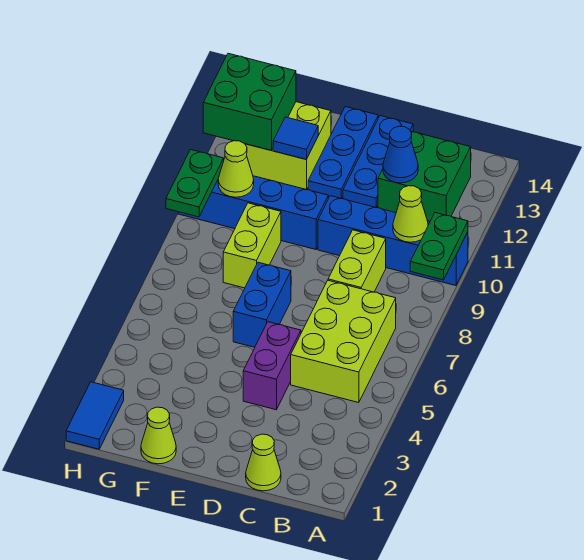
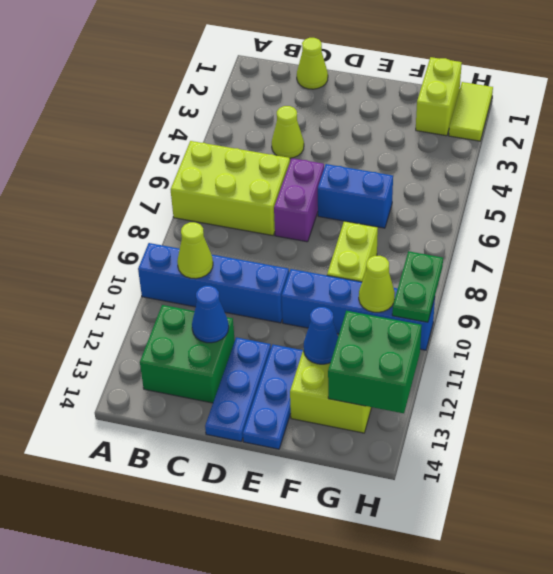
green 1x2 plate [410,213,468,280] -> none
lime 2x3 brick [291,280,396,403] -> lime 2x3 brick turned to [171,141,290,235]
lime 1x2 brick [328,230,386,292] -> lime 1x2 brick moved to [416,57,462,136]
purple 1x2 brick [243,322,301,410] -> purple 1x2 brick moved to [274,158,324,242]
blue 1x2 brick [233,262,291,347] -> blue 1x2 brick turned to [318,164,393,228]
lime 1x1 cone [141,407,176,464] -> lime 1x1 cone moved to [272,106,304,158]
blue 1x1 tile [273,117,318,160] -> blue 1x1 cone [304,307,338,364]
blue 1x2 tile [66,382,124,449] -> lime 1x2 tile [449,82,493,141]

